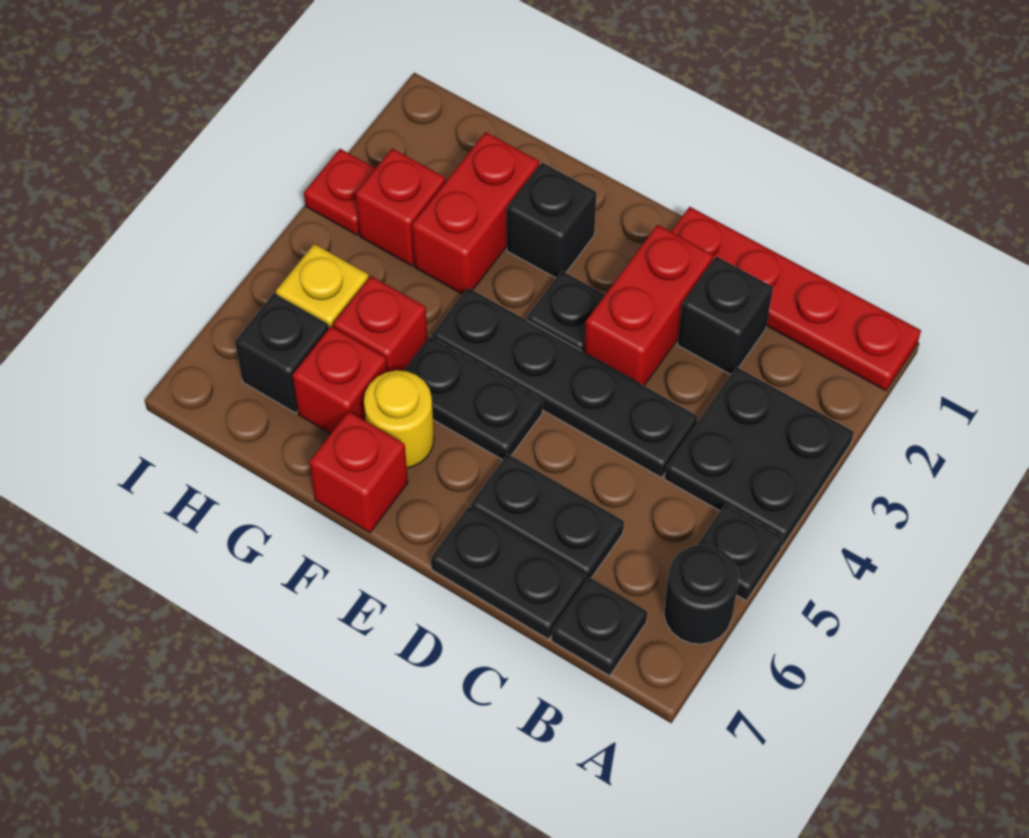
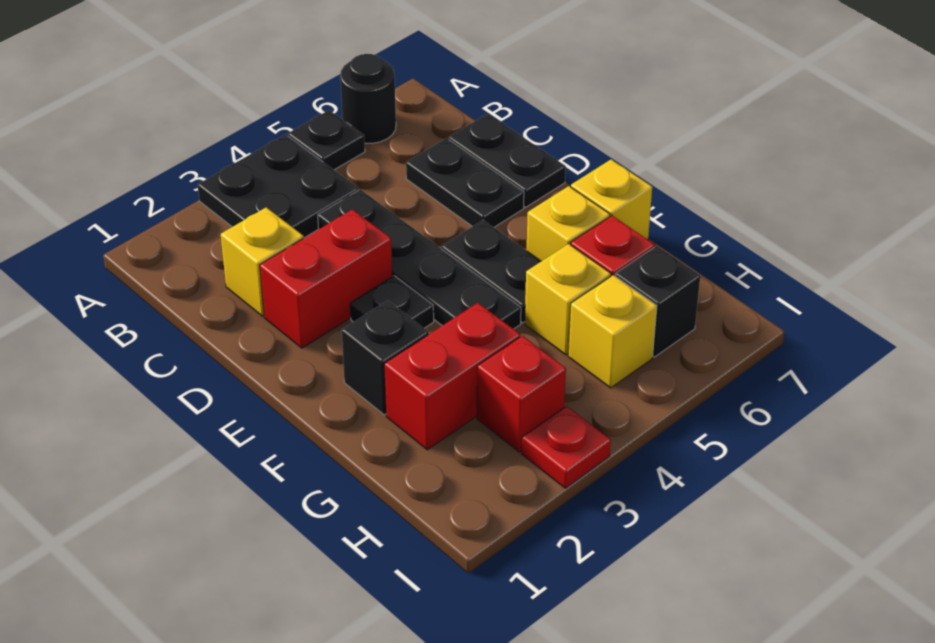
red 1x4 plate [671,207,921,391] -> none
black 1x1 plate [551,577,647,676] -> none
black 1x1 brick [678,256,773,374] -> yellow 1x1 brick [221,207,304,316]
yellow 1x1 round brick [364,370,434,468] -> yellow 1x1 brick [527,186,610,261]
red 1x1 brick [309,411,408,533] -> yellow 1x1 brick [571,159,652,239]
red 1x1 brick [333,276,428,372] -> yellow 1x1 brick [525,244,611,355]

